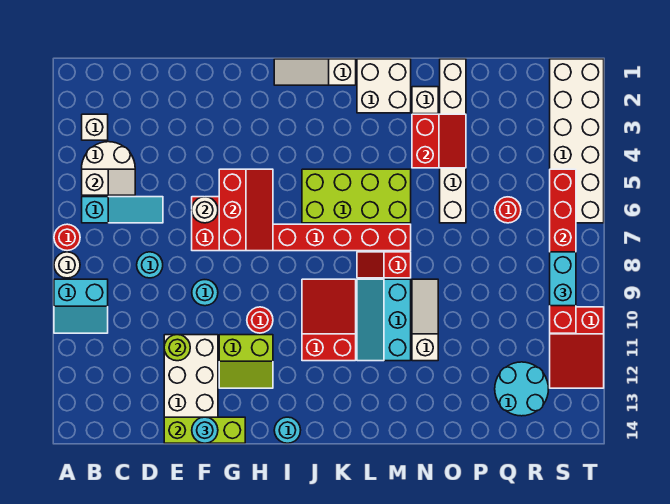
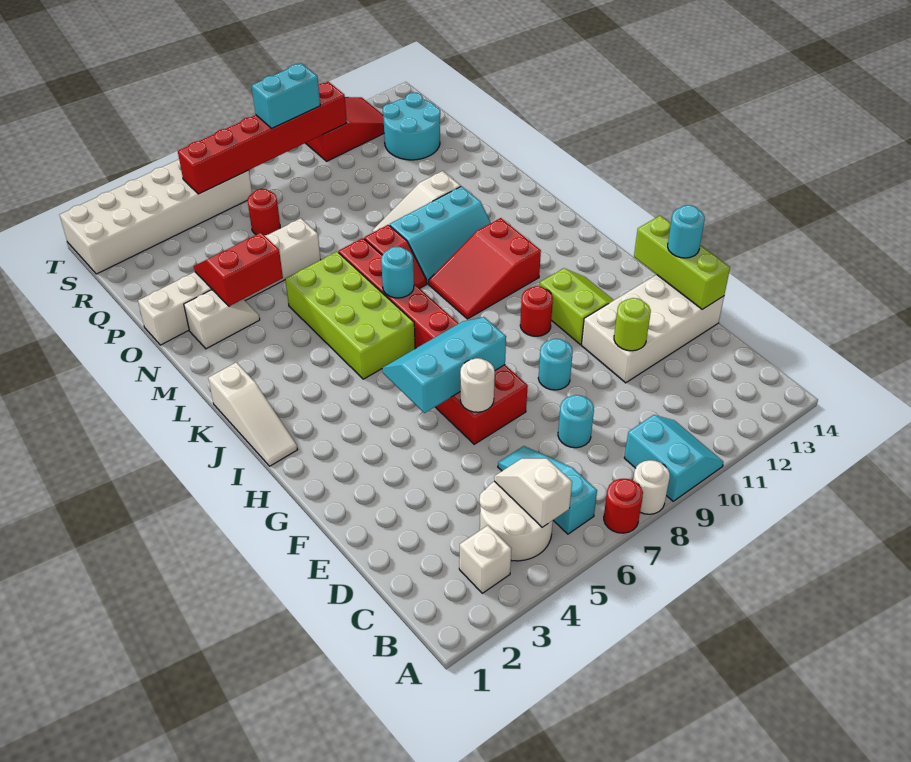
red 2x3 slope [219,169,273,251] -> cyan 2x3 slope [382,317,506,413]
cyan 1x1 round brick [274,417,301,443] -> cyan 1x1 round brick moved to [381,247,414,298]
white 2x2 brick [357,59,411,113] -> none

